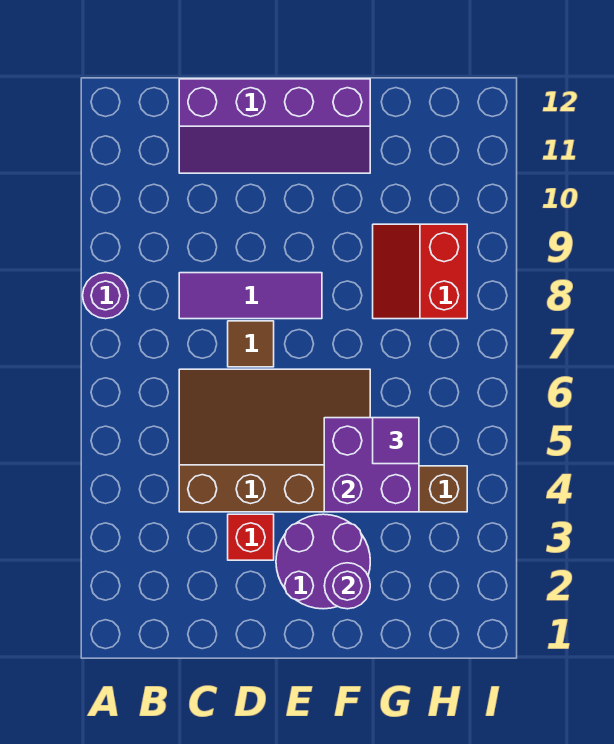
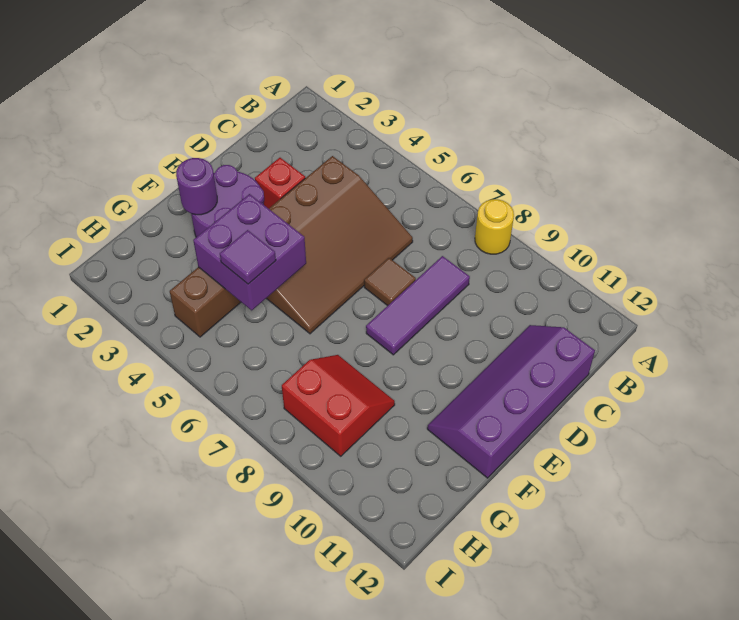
purple 1x1 round brick [83,273,129,319] -> yellow 1x1 round brick [475,199,514,254]

